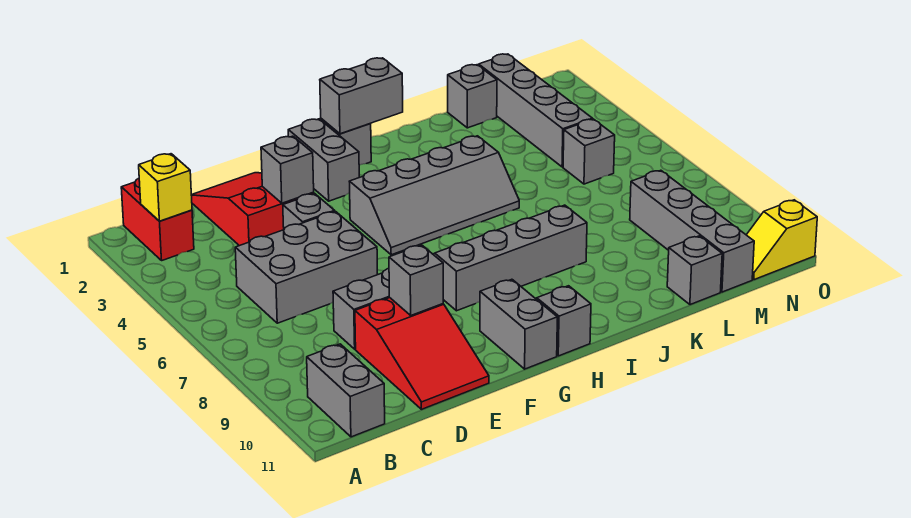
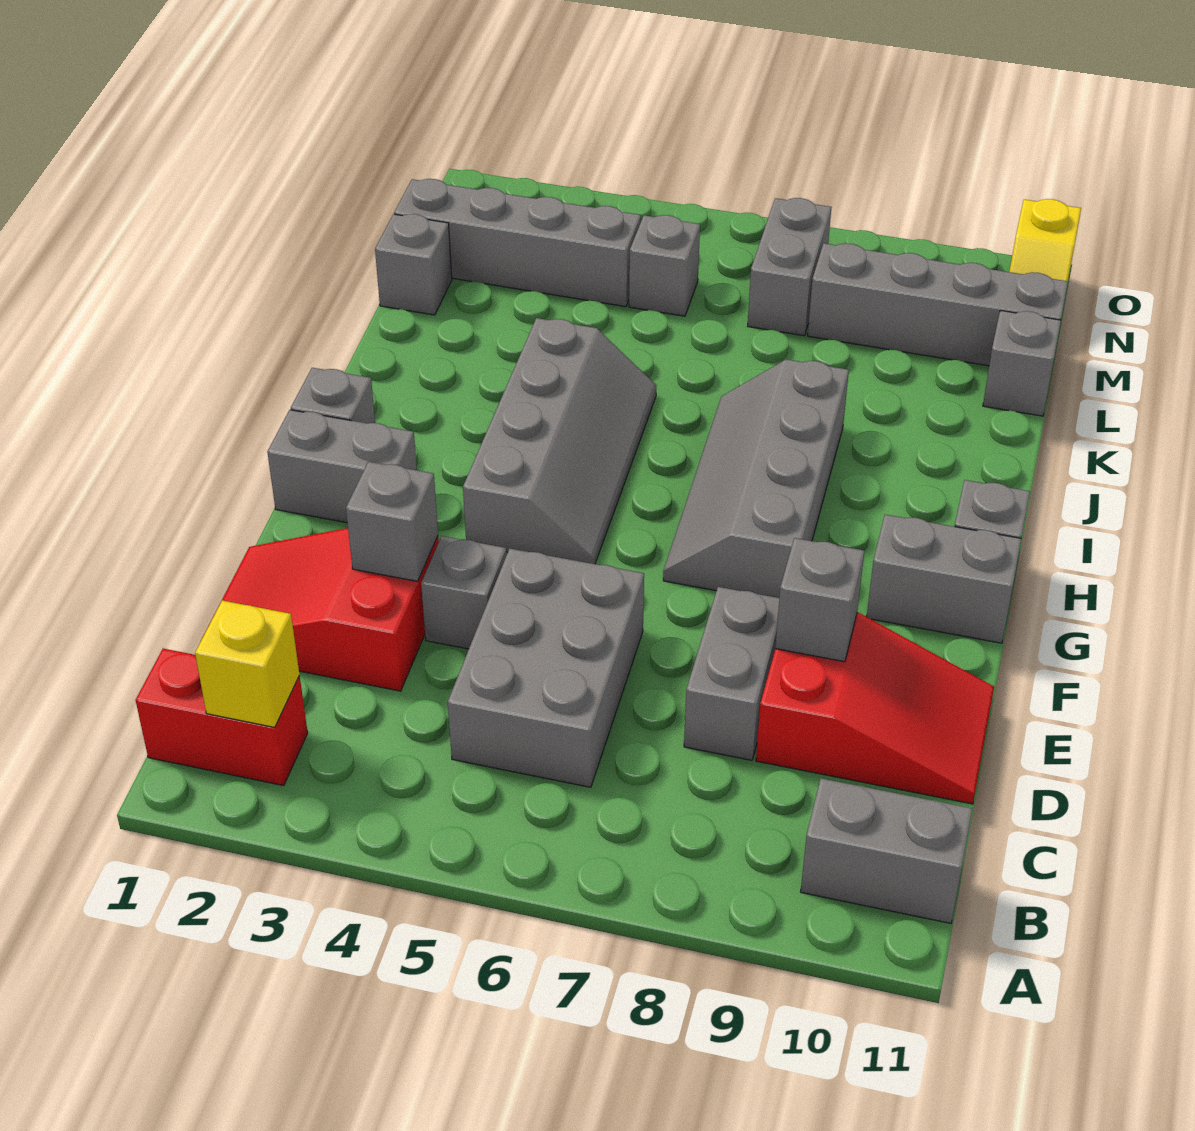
grey 1x2 brick [320,58,403,134] -> grey 1x2 brick moved to [748,198,831,336]

